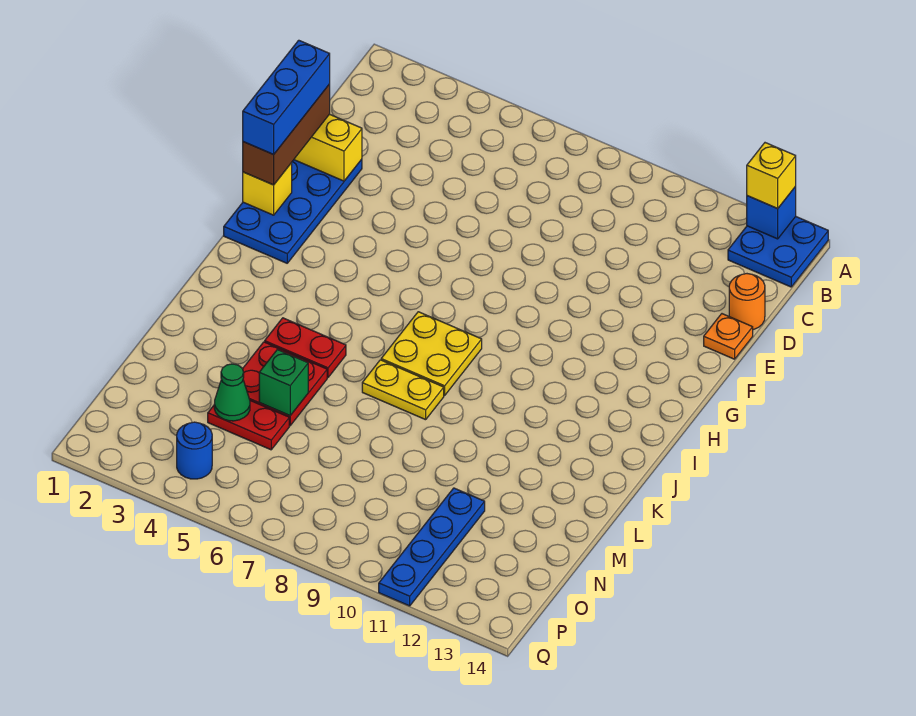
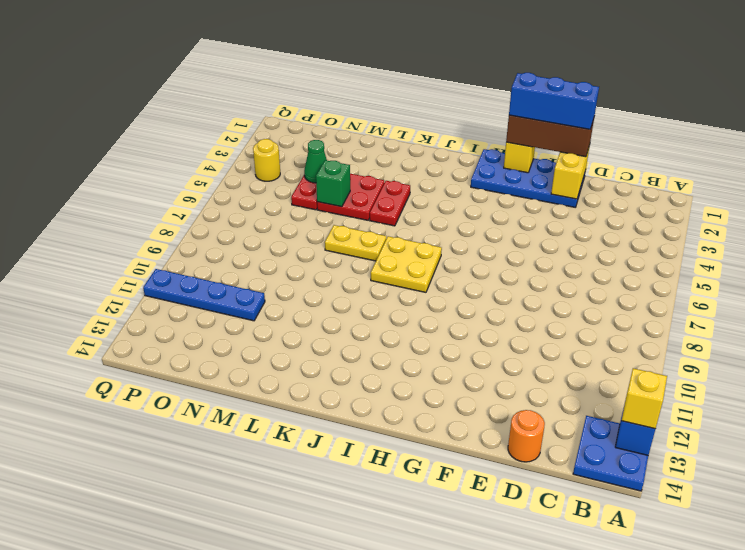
orange 1x1 plate [704,314,753,359] -> none
yellow 1x2 plate [362,360,444,420] -> yellow 1x2 plate turned to [325,225,386,261]
blue 1x1 round brick [177,422,212,479] -> yellow 1x1 round brick [253,139,280,181]

